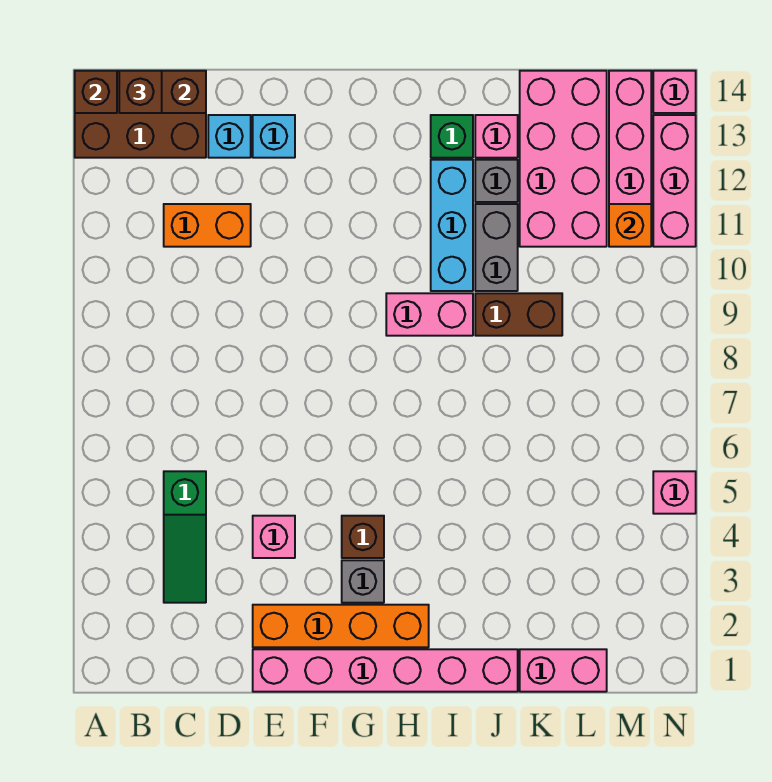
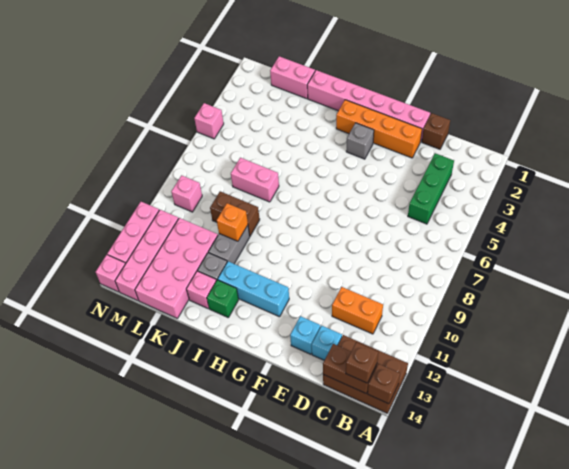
green 1x3 slope [164,471,206,603] -> green 1x3 brick [408,153,454,224]
pink 1x1 brick [253,516,295,558] -> pink 1x1 brick moved to [171,175,202,212]
brown 1x1 brick [342,516,384,558] -> brown 1x1 brick moved to [422,113,450,149]
pink 1x2 brick [386,293,473,336] -> pink 1x2 brick moved to [231,158,279,202]
cyan 1x3 brick [431,160,473,291] -> cyan 1x3 brick turned to [218,261,289,317]
orange 1x1 brick [609,204,651,247] -> orange 1x1 brick moved to [217,203,248,241]

